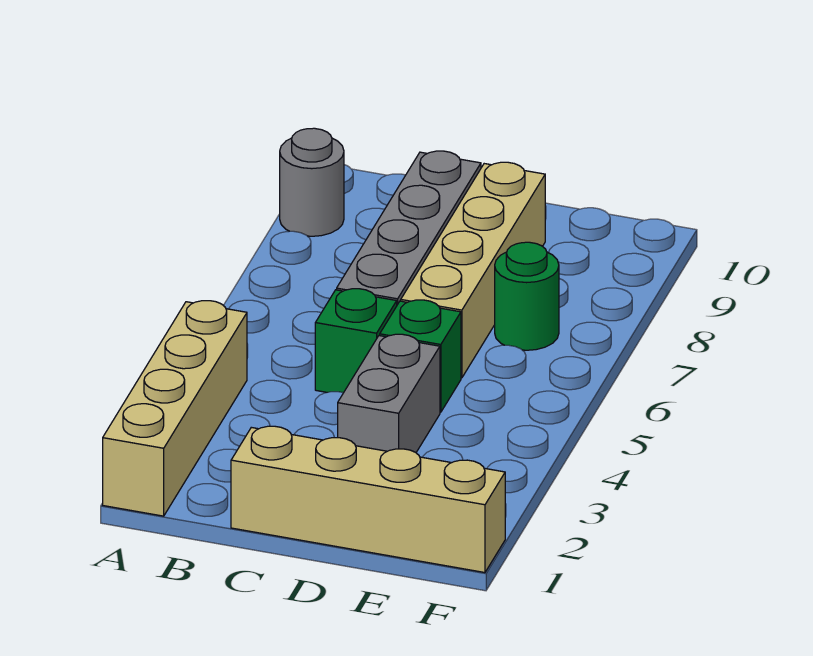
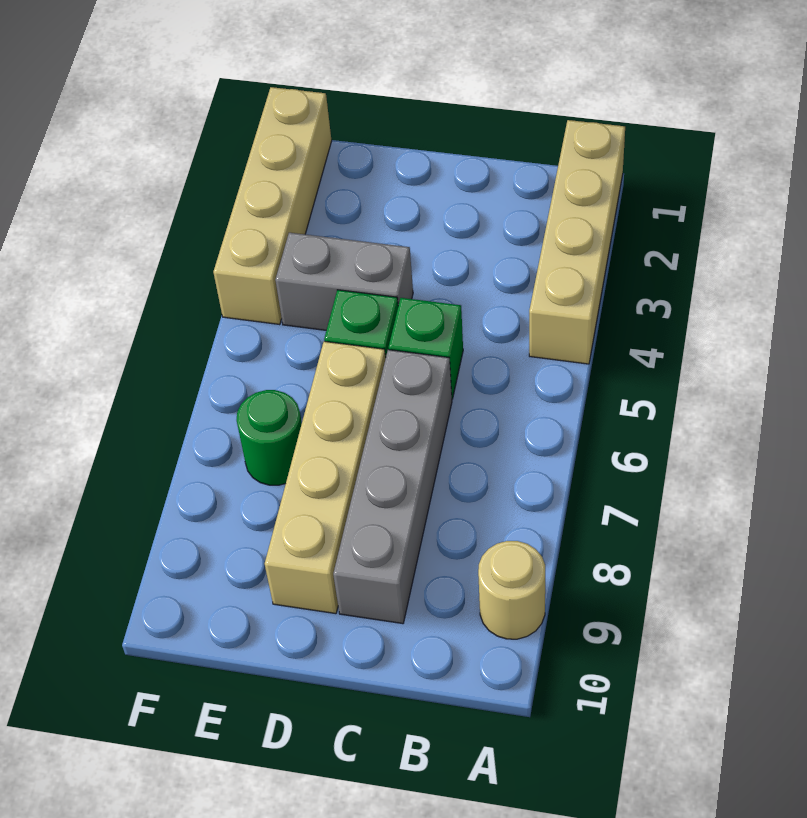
grey 1x1 round brick [280,128,344,236] -> tan 1x1 round brick [478,541,545,639]
tan 1x4 brick [231,426,505,573] -> tan 1x4 brick turned to [213,87,332,325]
grey 1x2 brick [338,334,440,452] -> grey 1x2 brick turned to [275,233,413,330]

